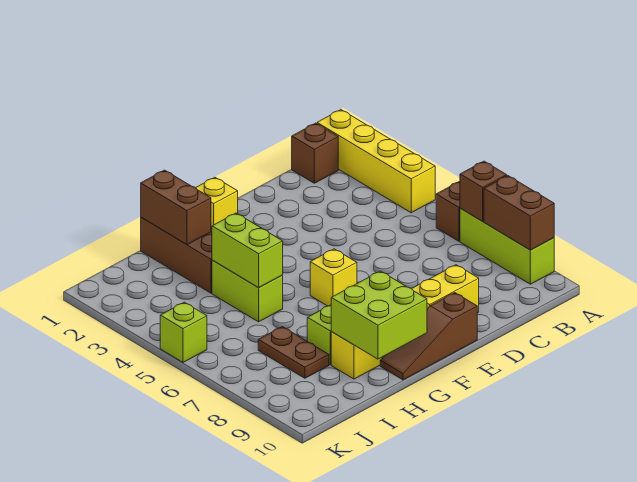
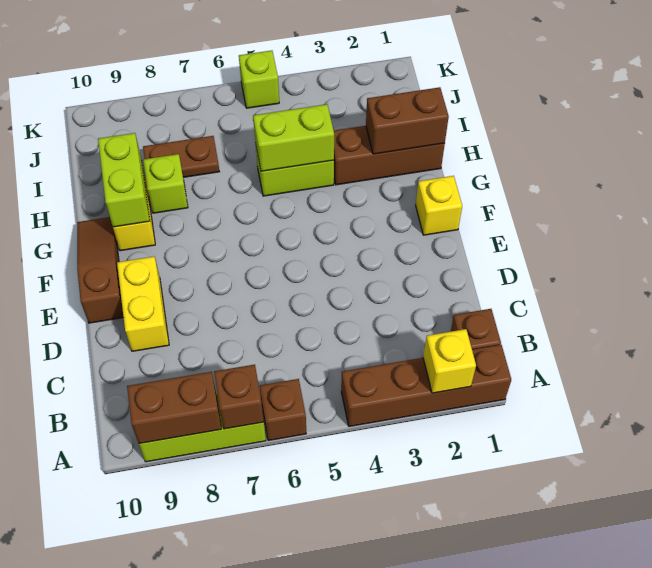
yellow 1x4 brick [317,110,435,213] -> brown 1x4 brick [341,345,511,426]
yellow 1x1 brick [310,249,357,306] -> yellow 1x1 brick moved to [423,329,476,393]
lime 2x2 brick [331,271,427,359] -> lime 1x2 brick [98,133,150,227]

